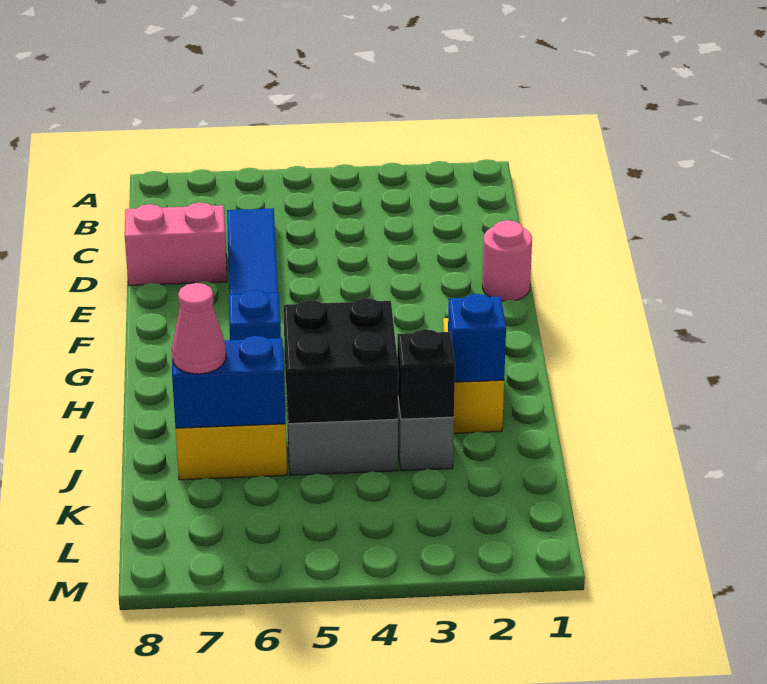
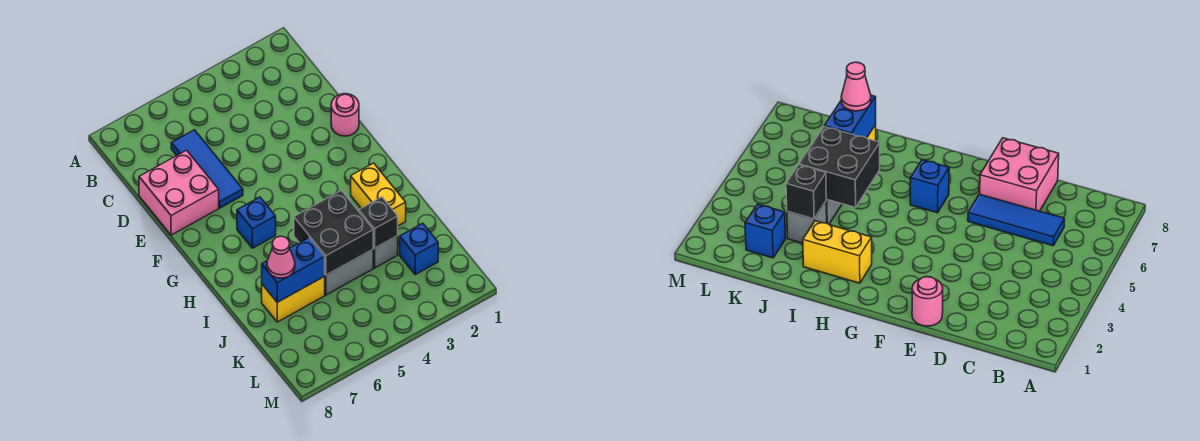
pink 1x2 brick [125,202,227,285] -> pink 2x2 brick [139,150,219,235]
blue 1x1 brick [448,294,506,382] -> blue 1x1 brick moved to [400,223,438,274]

